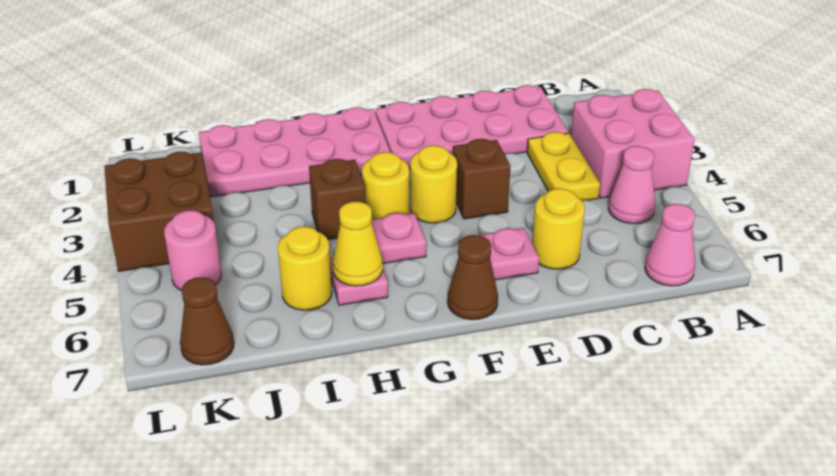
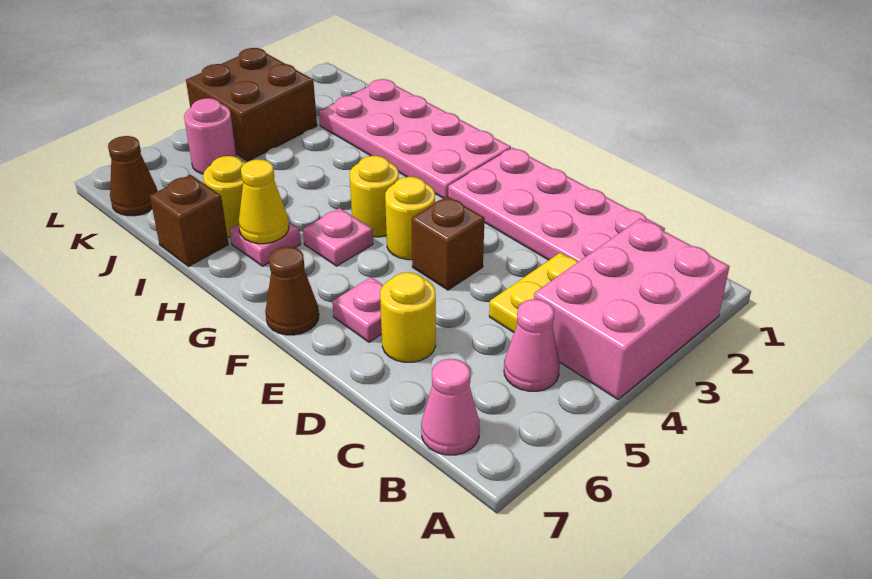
pink 2x2 brick [571,89,695,198] -> pink 2x3 brick [534,219,730,399]
brown 1x1 brick [309,159,365,240] -> brown 1x1 brick moved to [150,175,228,267]

